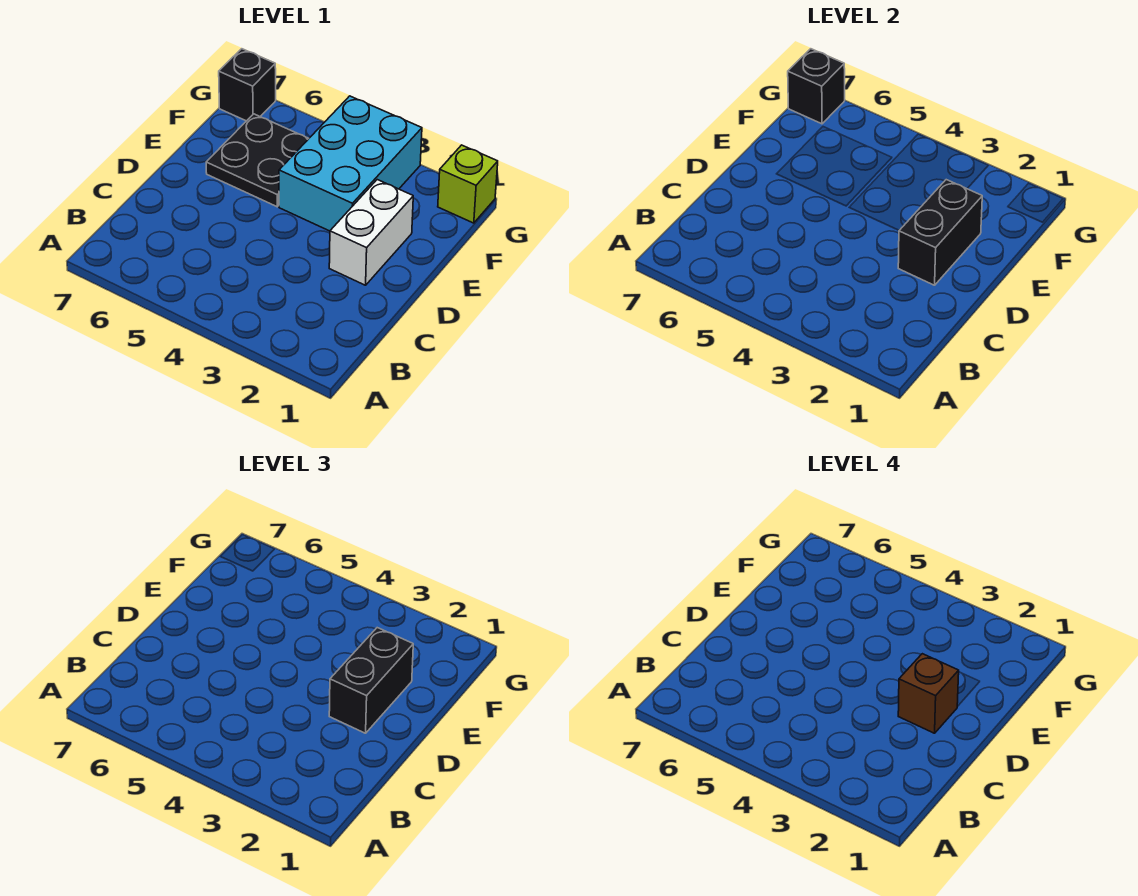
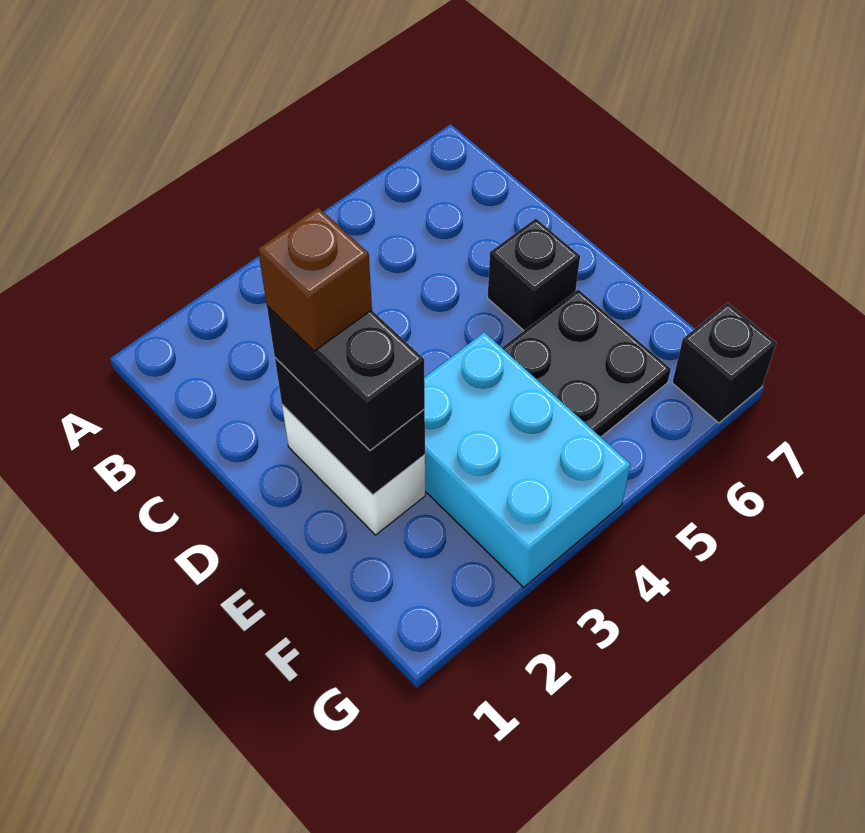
lime 1x1 brick [438,145,498,223] -> none
black 1x1 brick [788,49,845,124] -> black 1x1 brick moved to [488,219,580,330]

